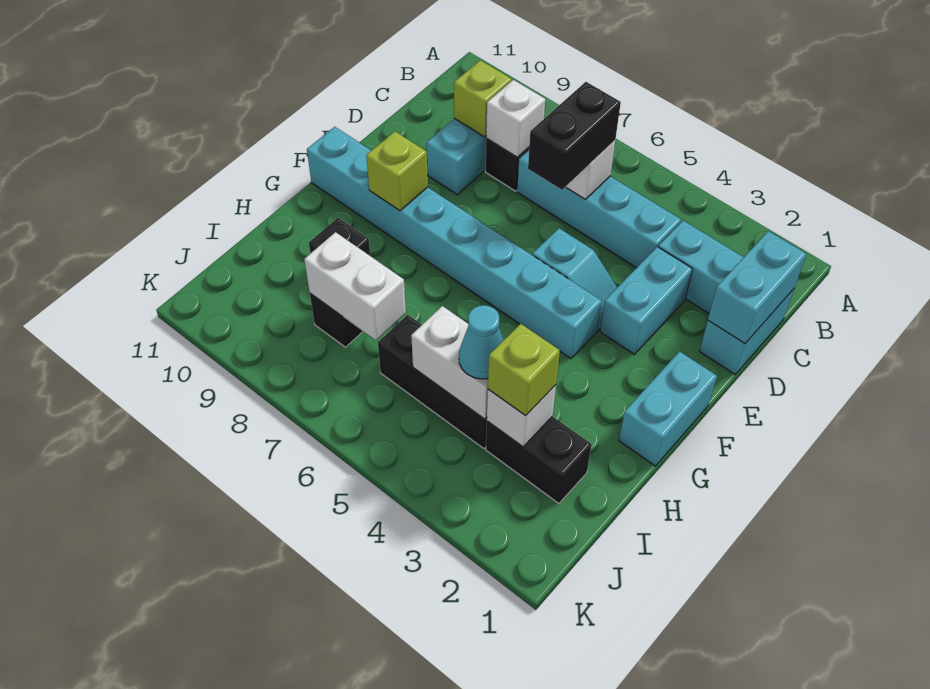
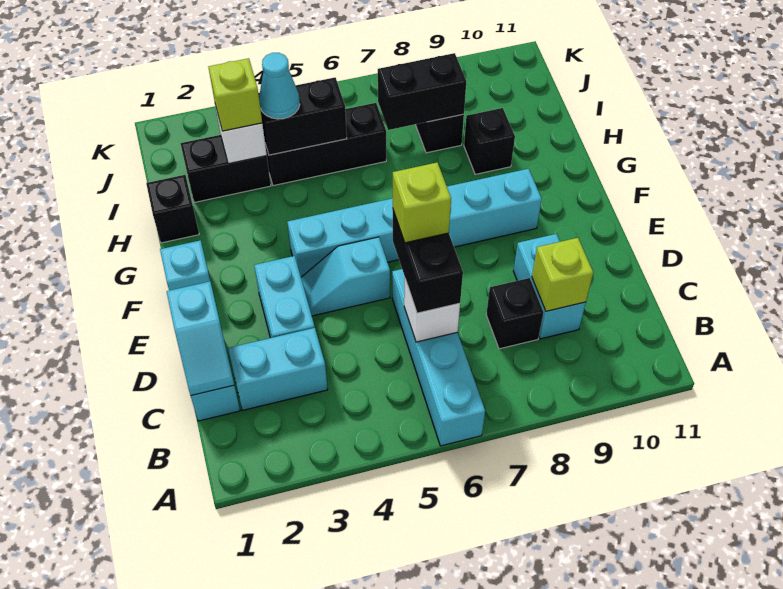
cyan 1x2 brick [708,231,806,344] -> cyan 1x2 slope [167,282,234,396]
cyan 1x4 brick [517,150,681,268] -> cyan 1x4 brick turned to [392,269,485,446]
white 1x1 brick [486,80,545,157] -> none
cyan 1x2 brick [619,351,717,466] -> cyan 1x1 brick [160,240,210,291]
cyan 1x8 brick [307,127,602,359] -> cyan 1x6 brick [287,169,542,277]
lime 1x1 brick [366,131,428,211] -> lime 1x1 brick moved to [393,162,451,243]
none -> black 1x1 brick [146,175,199,243]
white 1x2 brick [411,306,488,419] -> black 1x2 brick [258,78,347,155]
white 1x2 brick [304,232,406,340] -> black 1x2 brick [378,53,466,130]

